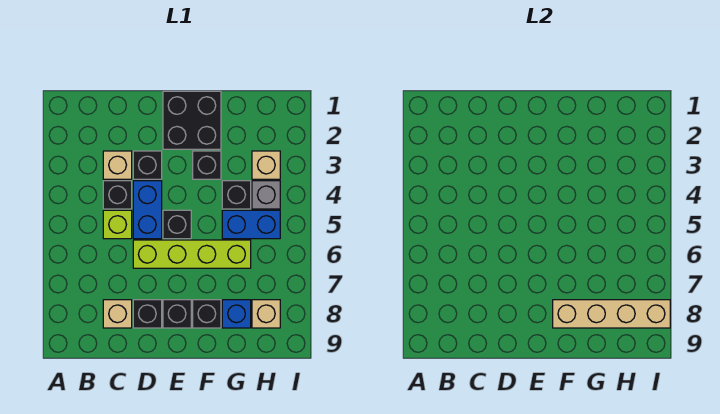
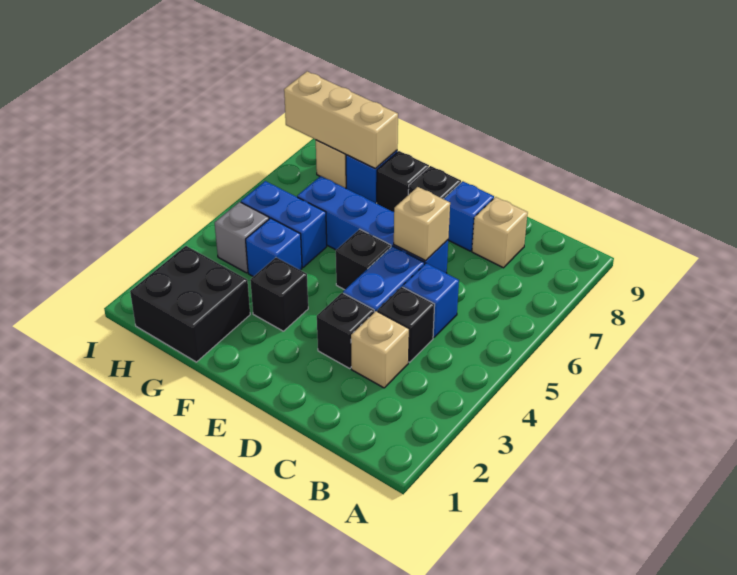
lime 1x1 brick [103,210,132,239] -> blue 1x1 brick [403,263,459,337]
lime 1x4 brick [133,240,251,268] -> blue 1x4 brick [297,176,448,273]
black 1x1 brick [133,300,162,328] -> blue 1x1 brick [444,181,494,251]
black 2x2 brick [163,91,221,149] -> black 2x2 brick moved to [130,246,250,362]
tan 1x4 brick [553,300,670,328] -> tan 1x3 brick [284,71,398,169]
black 1x1 brick [222,181,251,209] -> blue 1x1 brick [246,218,302,277]
tan 1x1 brick [252,151,280,179] -> tan 1x1 brick moved to [394,187,450,261]

